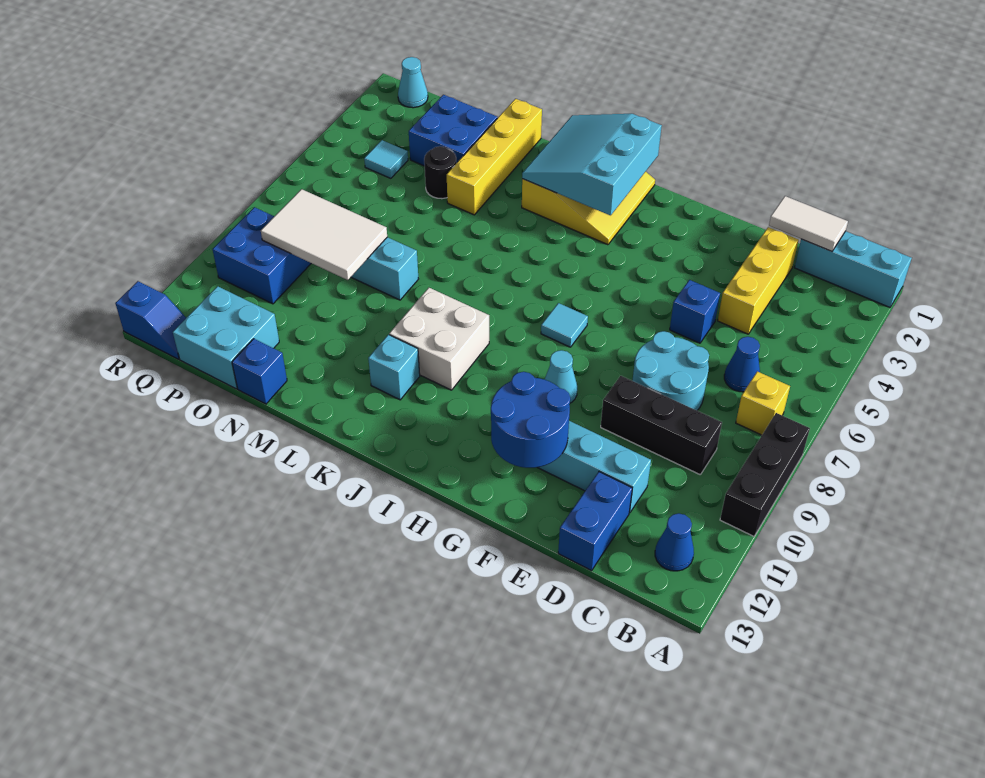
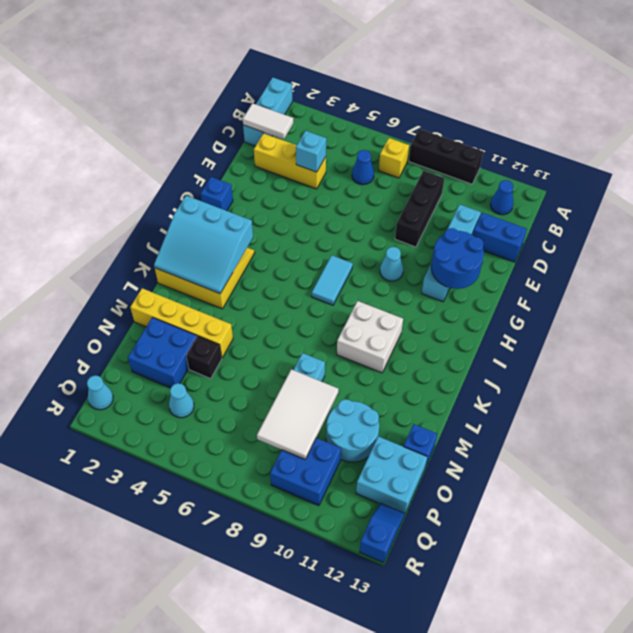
white 1x2 tile [769,196,848,251] -> white 1x2 tile turned to [243,103,293,139]
cyan 2x2 round brick [632,331,709,410] -> cyan 2x2 round brick moved to [326,399,379,462]
blue 1x1 brick [670,280,720,343] -> blue 1x1 brick moved to [201,177,233,211]
cyan 1x1 tile [541,303,588,347] -> cyan 1x2 tile [312,255,353,305]
cyan 1x1 brick [368,335,420,400] -> cyan 1x1 brick moved to [296,131,326,172]
black 1x1 round brick [424,146,456,199] -> black 1x1 brick [186,336,222,379]
cyan 1x1 tile [364,140,408,178] -> cyan 1x1 cone [169,383,194,418]

